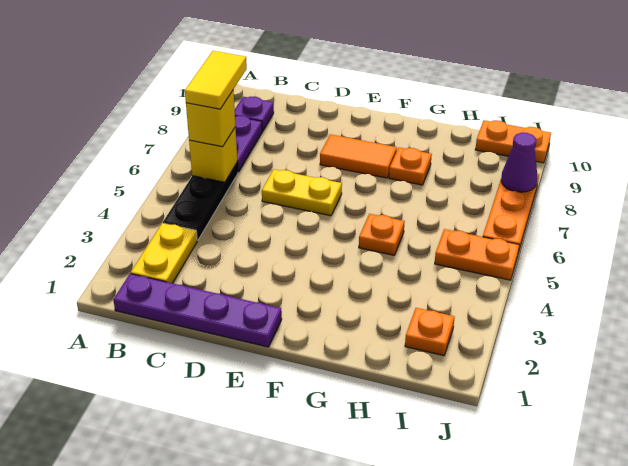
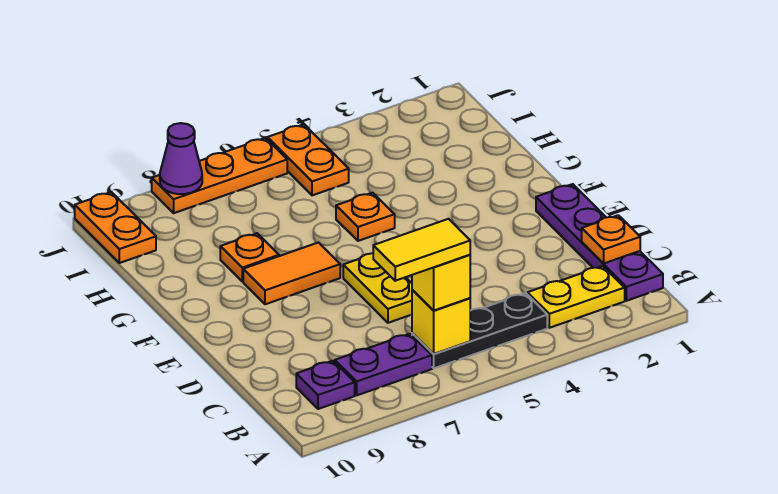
orange 1x2 tile [320,134,397,178] -> orange 1x2 tile turned to [243,243,340,304]
orange 1x1 plate [405,308,455,356] -> orange 1x1 plate moved to [582,215,640,264]

